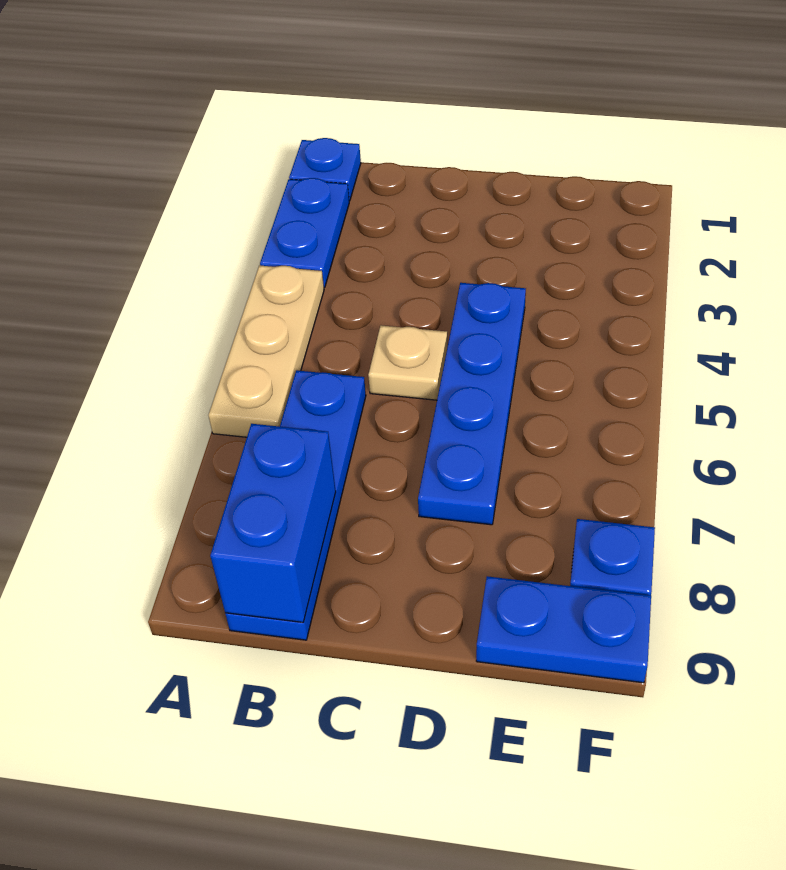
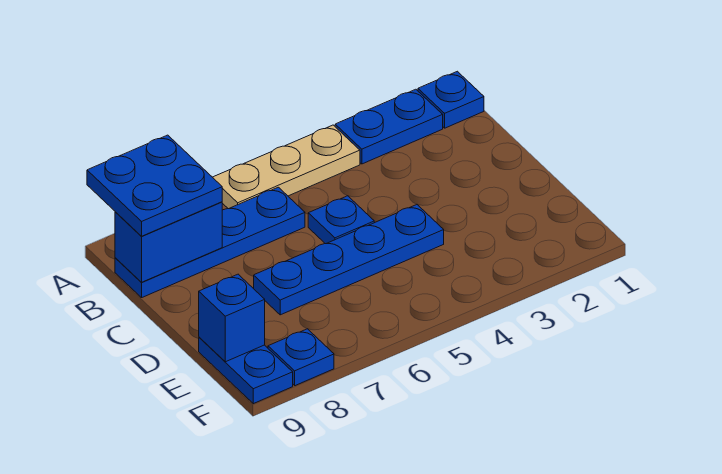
none -> blue 2x2 plate [87,135,222,236]
tan 1x1 plate [368,325,447,400] -> blue 1x1 plate [308,196,374,244]
none -> blue 1x1 brick [199,274,265,362]

